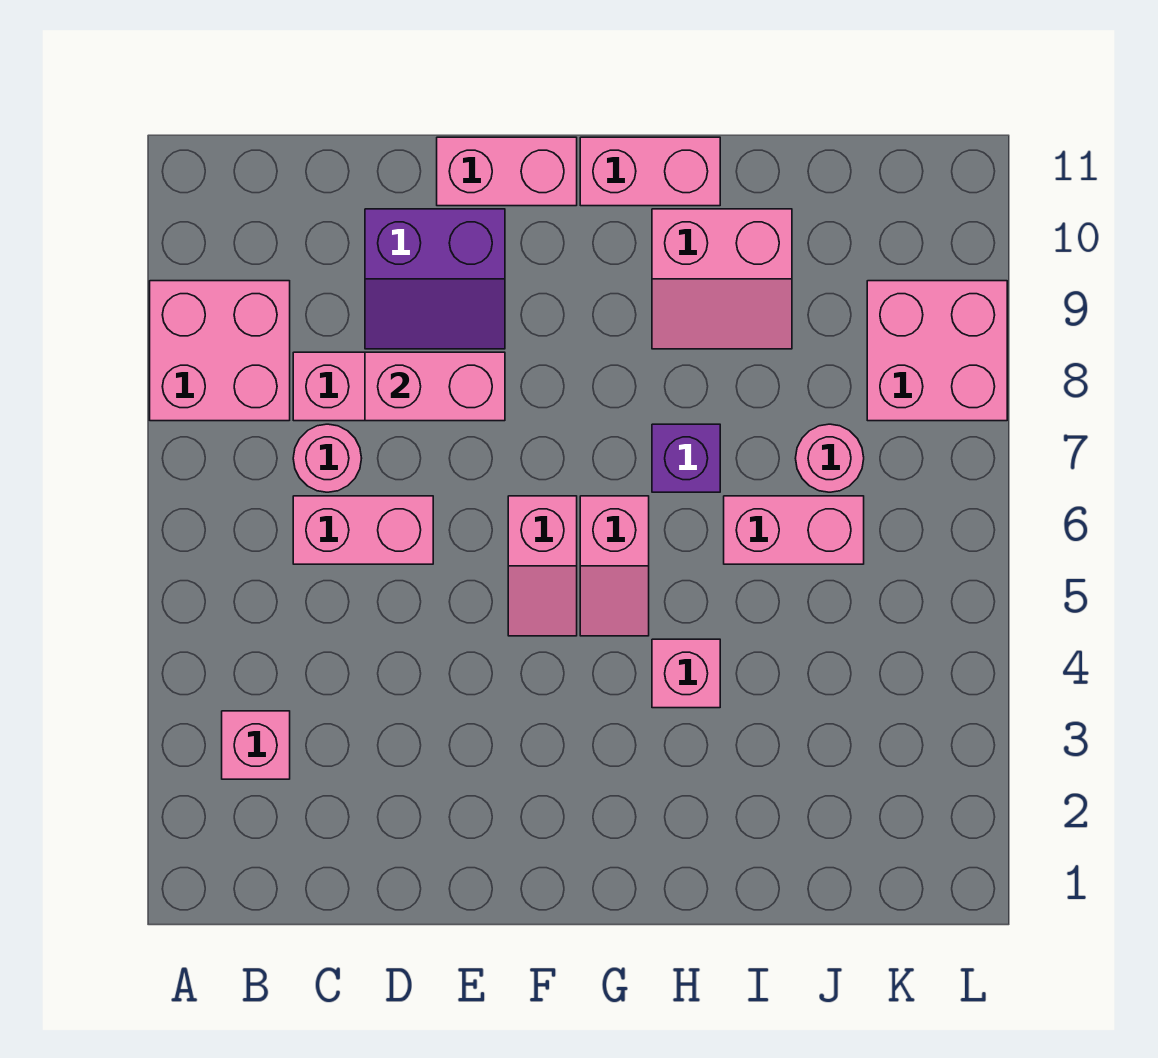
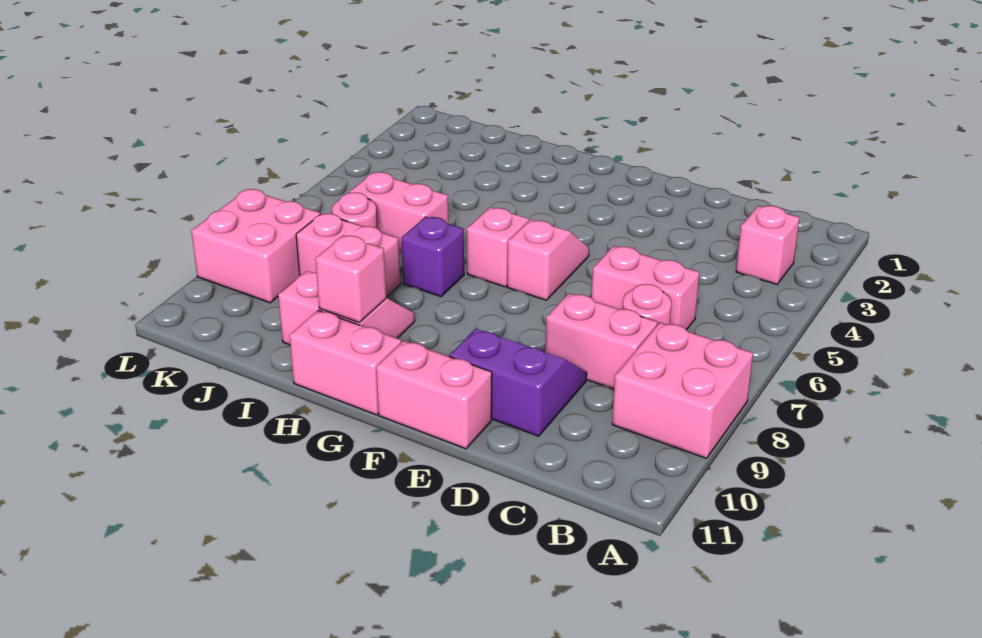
pink 1x2 brick [365,352,505,421] -> pink 1x2 brick moved to [296,213,400,297]
pink 1x1 brick [652,639,720,708] -> pink 1x1 brick moved to [315,235,386,322]

